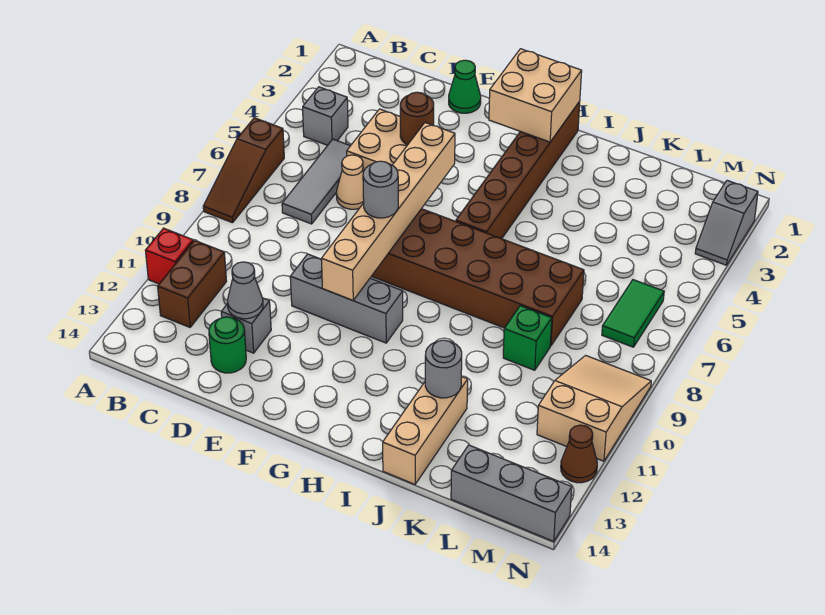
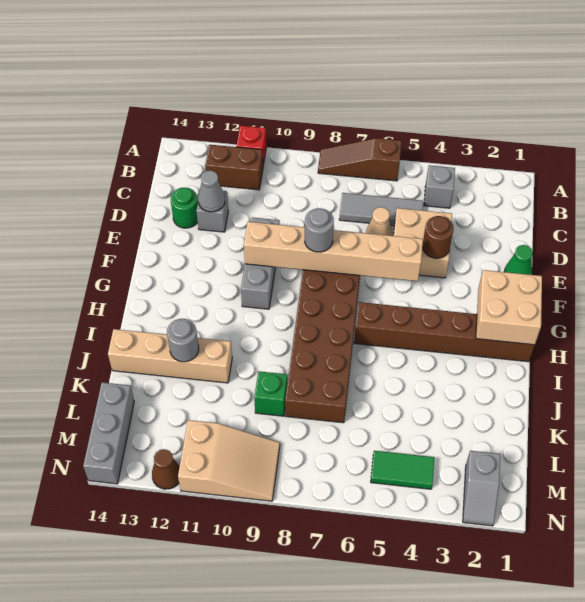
tan 1x3 brick [383,377,468,484] -> tan 1x4 brick [108,329,232,383]
green 1x2 tile [602,280,664,347] -> green 1x2 tile moved to [371,451,434,489]
grey 1x2 slope [695,180,758,265] -> grey 1x2 slope turned to [463,451,500,526]

